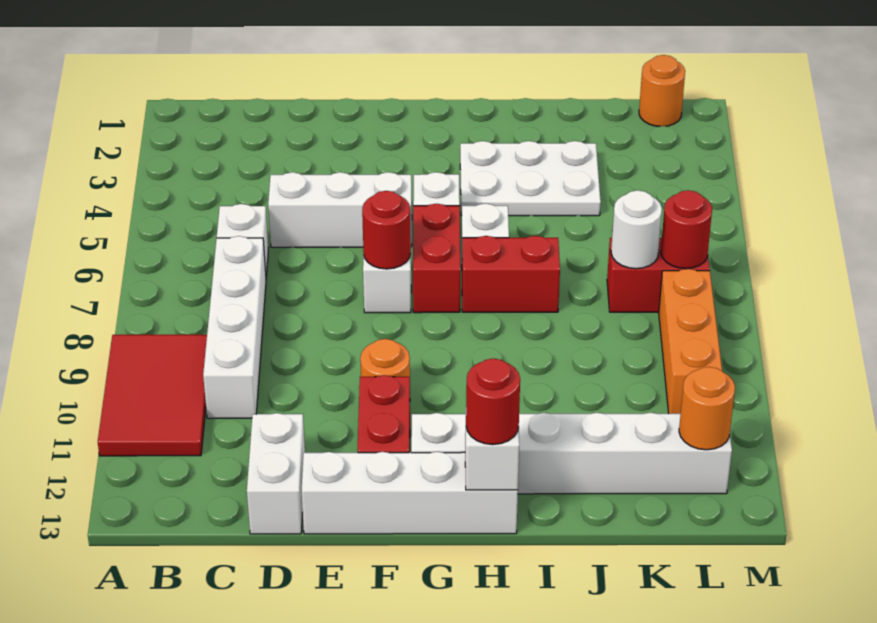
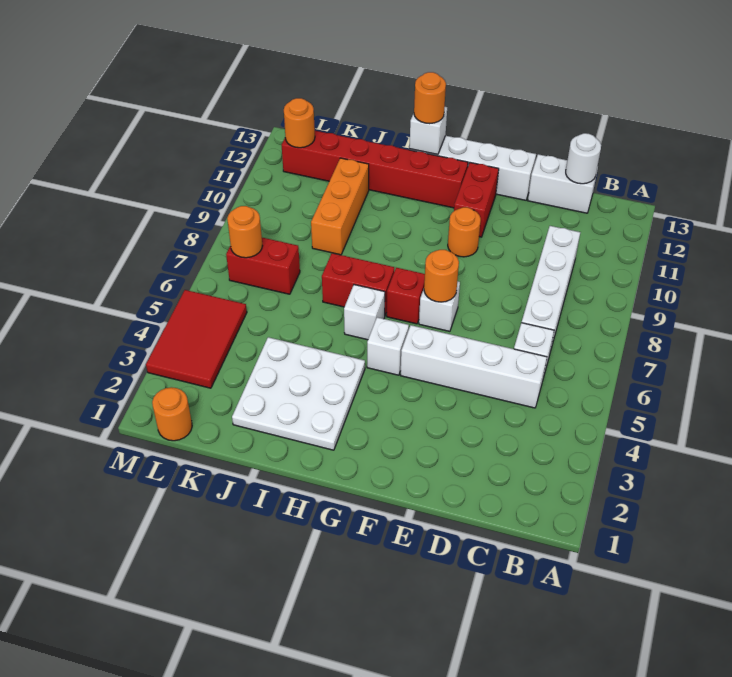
red 2x3 tile [98,335,207,456] -> red 2x3 tile moved to [146,290,247,388]
white 1x3 brick [268,172,412,247] -> white 1x4 brick [400,325,547,408]
white 1x2 brick [247,413,305,534] -> white 1x2 brick turned to [528,154,598,213]
red 1x1 round brick [362,191,411,269] -> orange 1x1 round brick [424,250,459,302]
red 1x2 brick [413,204,460,313] -> red 1x1 brick [387,268,425,324]
white 1x6 brick [411,413,732,494] -> red 1x6 brick [282,131,468,208]
white 2x3 plate [460,141,601,216] -> white 3x3 plate [232,337,365,450]
red 1x1 round brick [466,358,520,445] -> orange 1x1 round brick [414,72,446,124]
white 1x1 round brick [611,190,662,269] -> white 1x1 round brick moved to [566,133,601,184]
red 1x1 round brick [661,190,712,269] -> orange 1x1 round brick [227,206,262,258]
orange 1x3 brick [659,269,722,414] -> orange 1x3 brick moved to [311,158,369,255]

